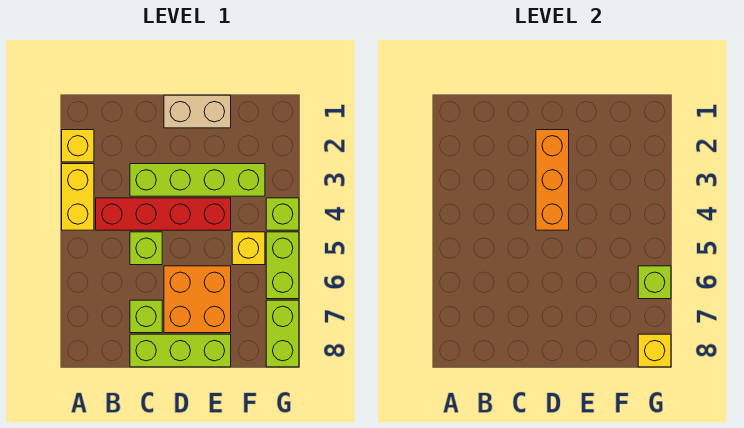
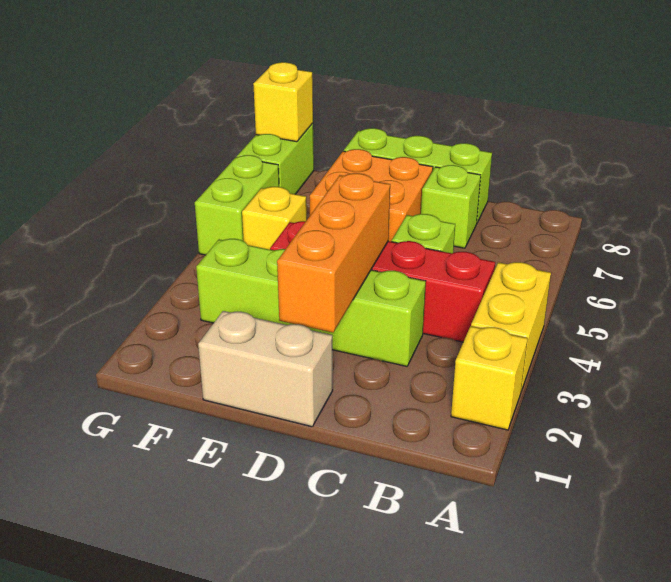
lime 1x1 brick [266,198,299,230] -> none
lime 1x1 brick [638,266,671,299] -> none

